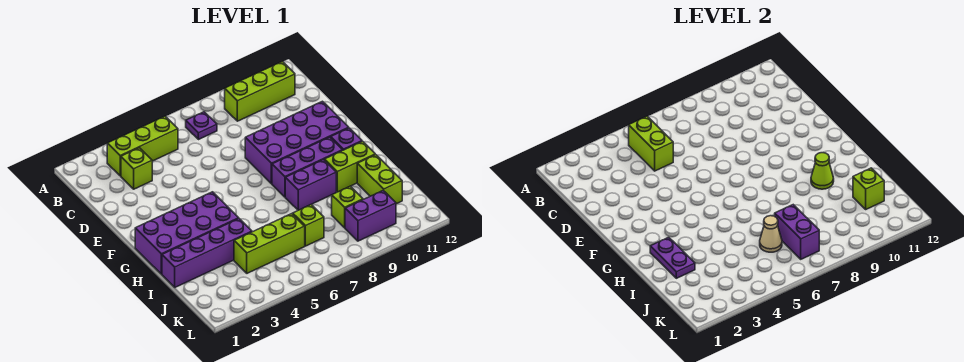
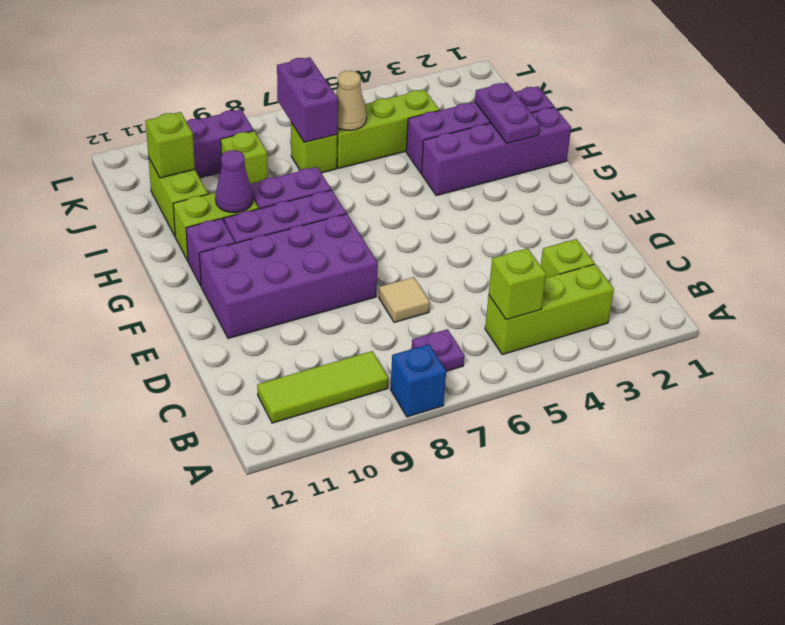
none -> blue 1x1 brick [391,344,446,417]
lime 1x2 brick [629,116,673,171] -> lime 1x1 brick [489,248,546,320]
lime 1x3 brick [225,61,295,121] -> lime 1x3 tile [257,351,388,423]
none -> tan 1x1 tile [379,277,430,322]
purple 2x4 brick [135,192,239,274] -> purple 1x4 brick [421,107,571,196]
lime 1x1 cone [811,153,834,189] -> purple 1x1 cone [215,150,253,213]

